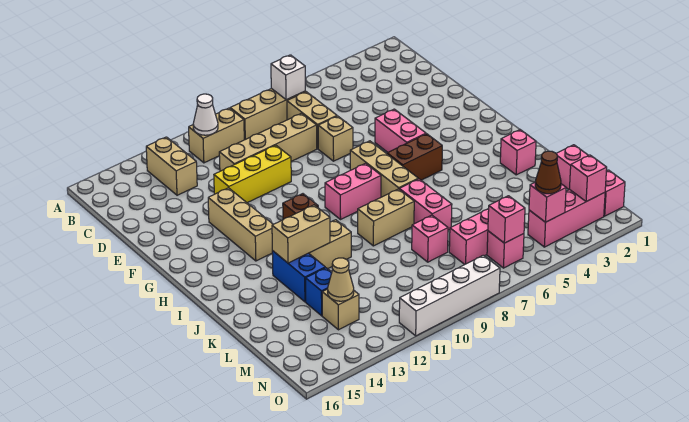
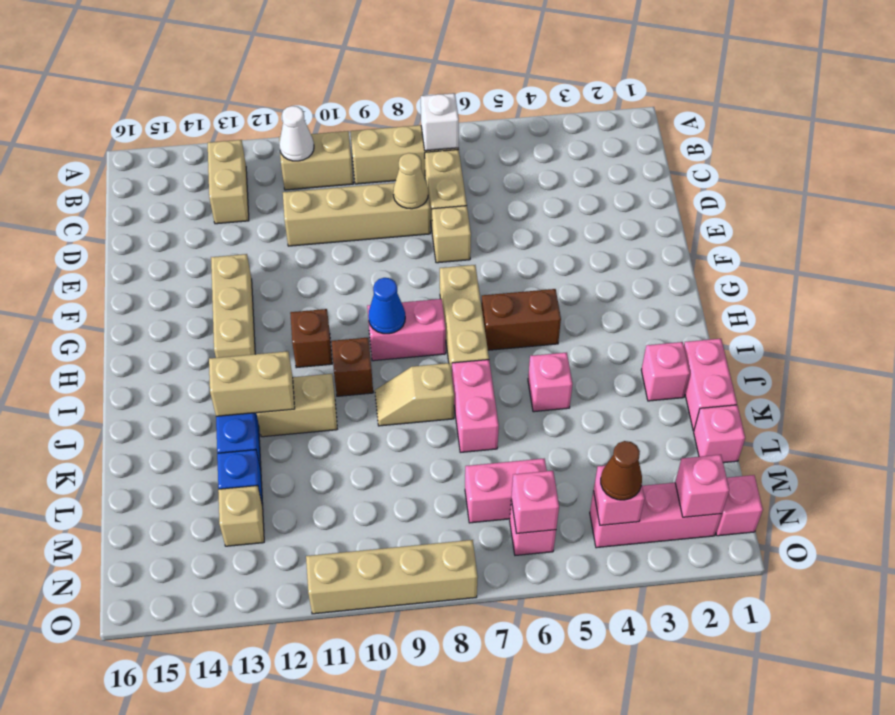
yellow 1x3 brick [214,145,291,203] -> none
pink 1x2 brick [375,109,426,152] -> pink 1x2 brick moved to [684,339,737,431]
none -> blue 1x1 cone [368,278,405,334]
none -> brown 1x1 brick [331,338,373,396]
tan 1x2 brick [358,189,414,246] -> tan 1x2 slope [375,363,454,426]
pink 1x1 brick [412,215,448,262] -> pink 1x1 brick moved to [528,353,573,412]
tan 1x1 cone [328,258,354,301] -> tan 1x1 cone moved to [393,153,428,209]
white 1x4 brick [399,255,500,336] -> tan 1x4 brick [306,540,478,614]

